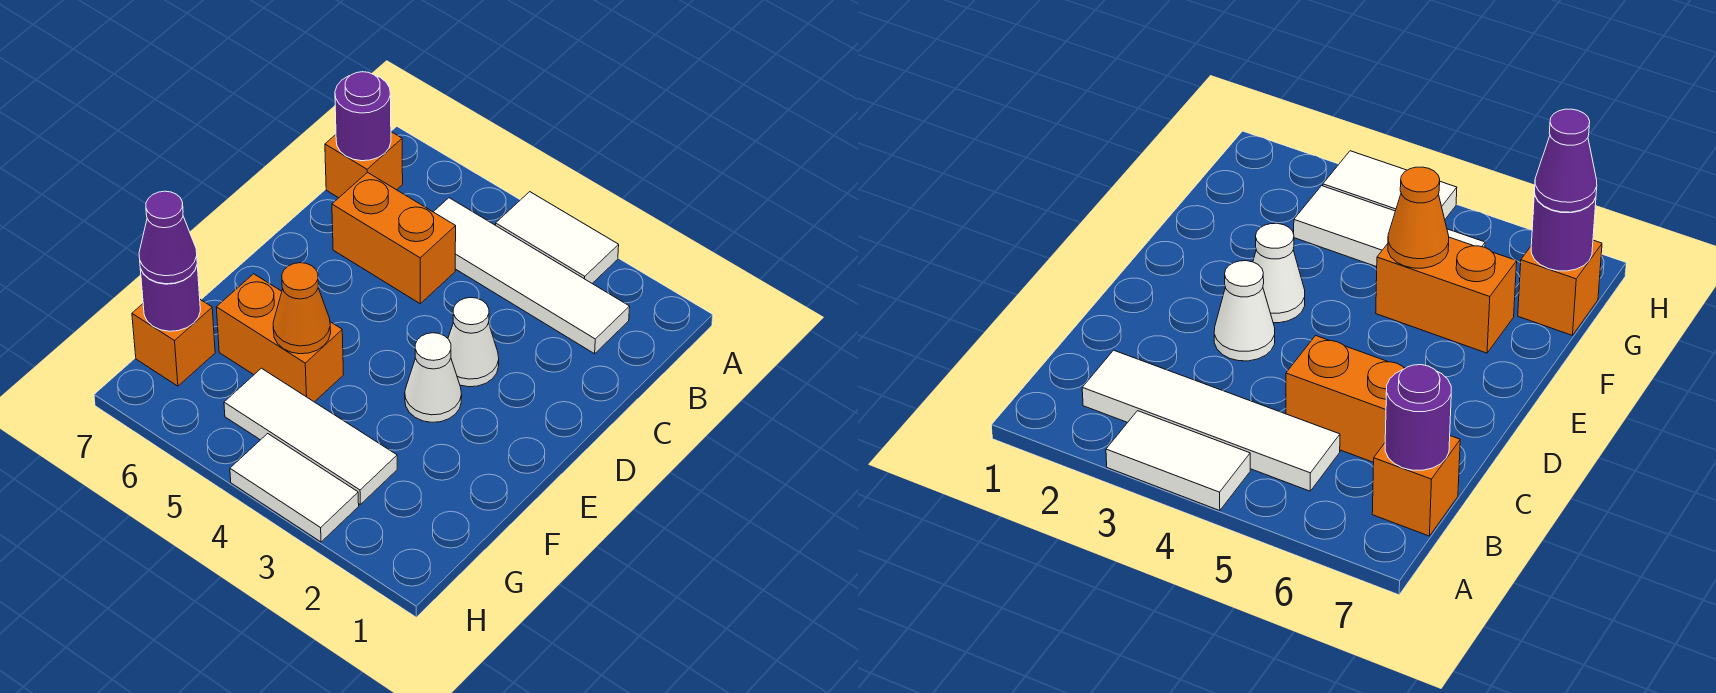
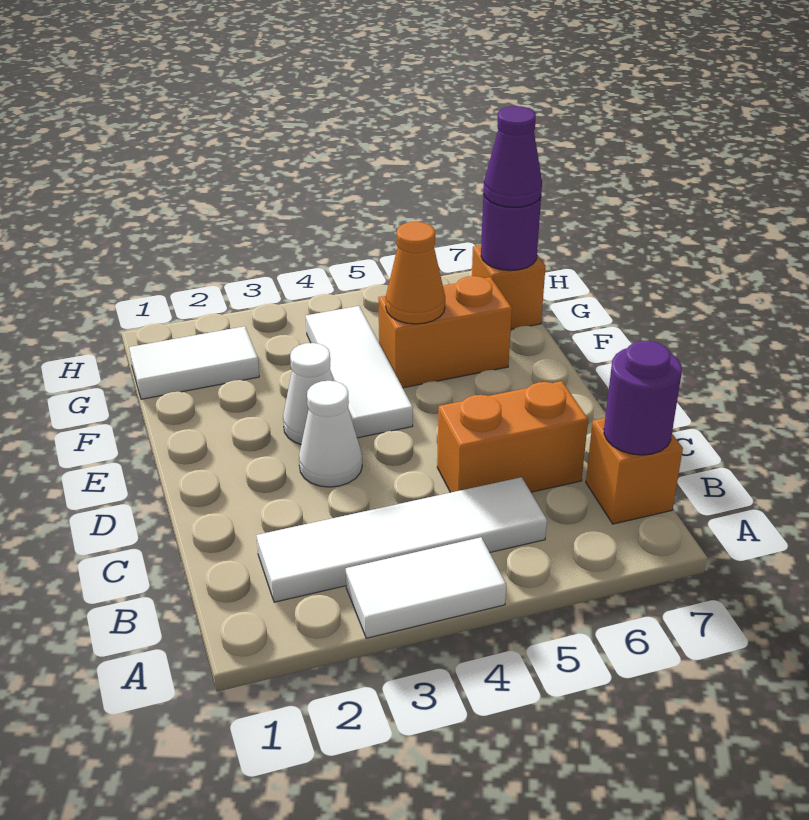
white 1x3 tile [224,368,397,504] -> white 1x3 tile turned to [306,306,413,438]
white 1x2 tile [230,434,359,542] -> white 1x2 tile moved to [129,326,259,399]

